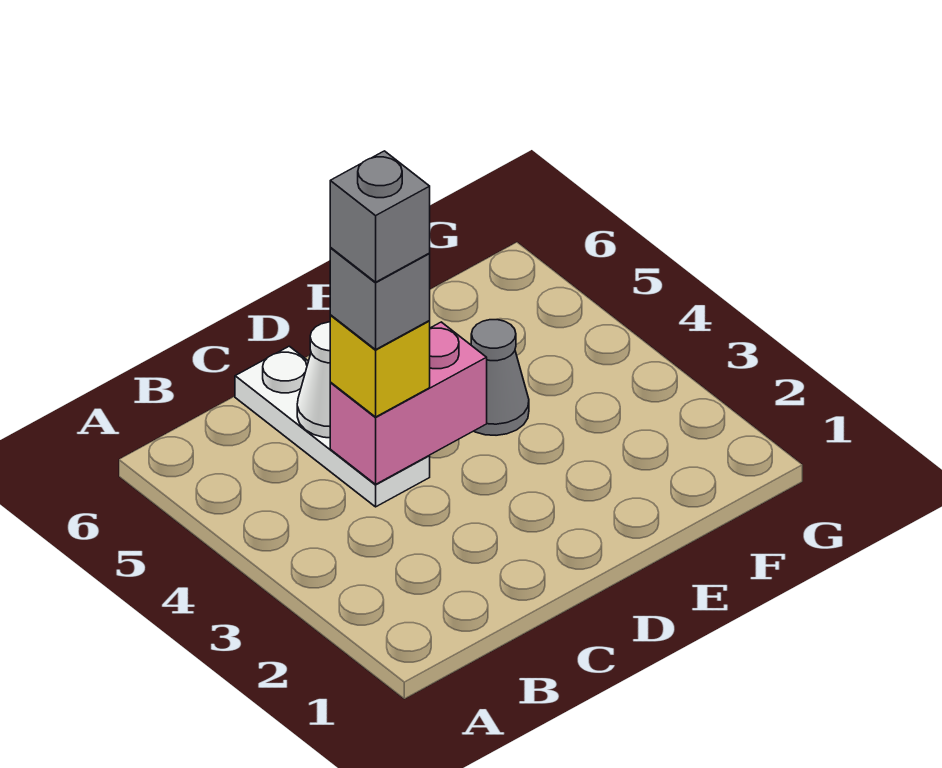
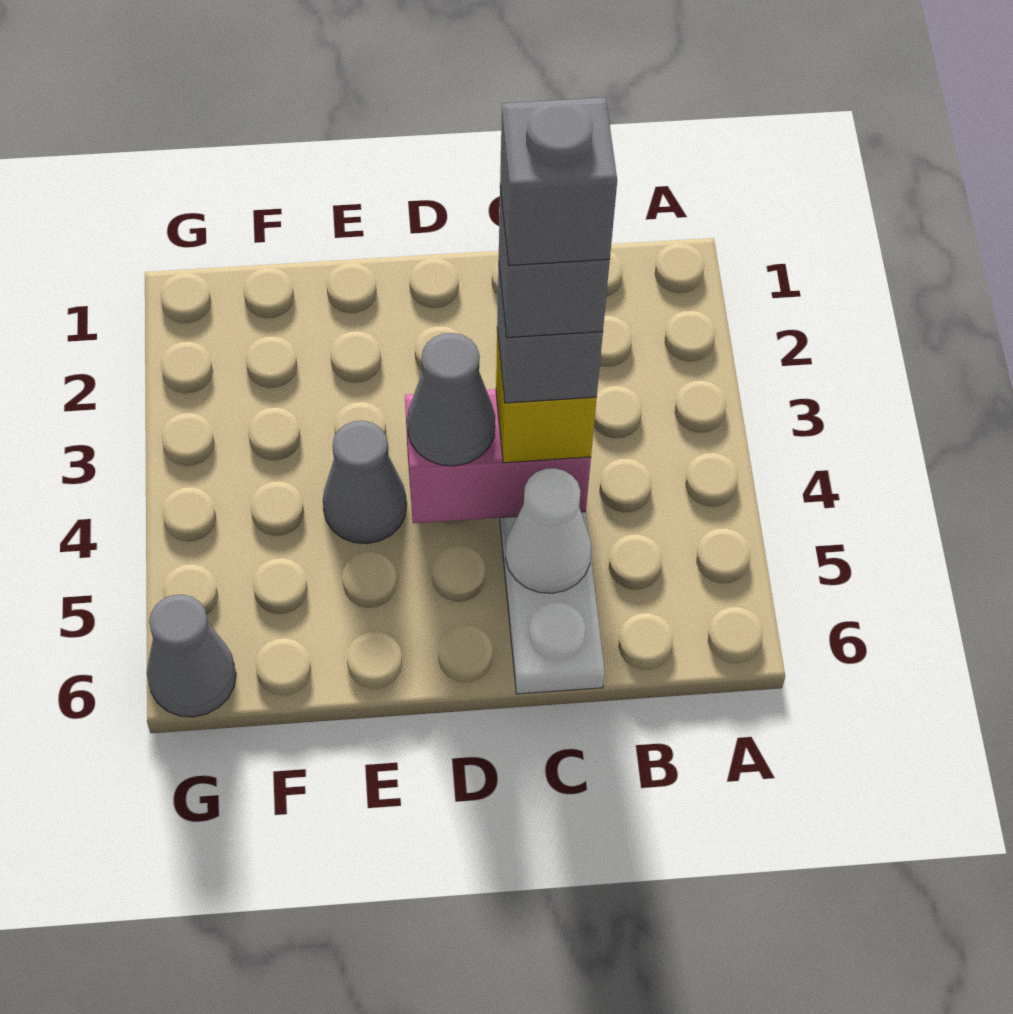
none -> grey 1x1 brick [500,97,617,265]
none -> grey 1x1 cone [407,333,495,466]
none -> grey 1x1 cone [147,594,236,717]

